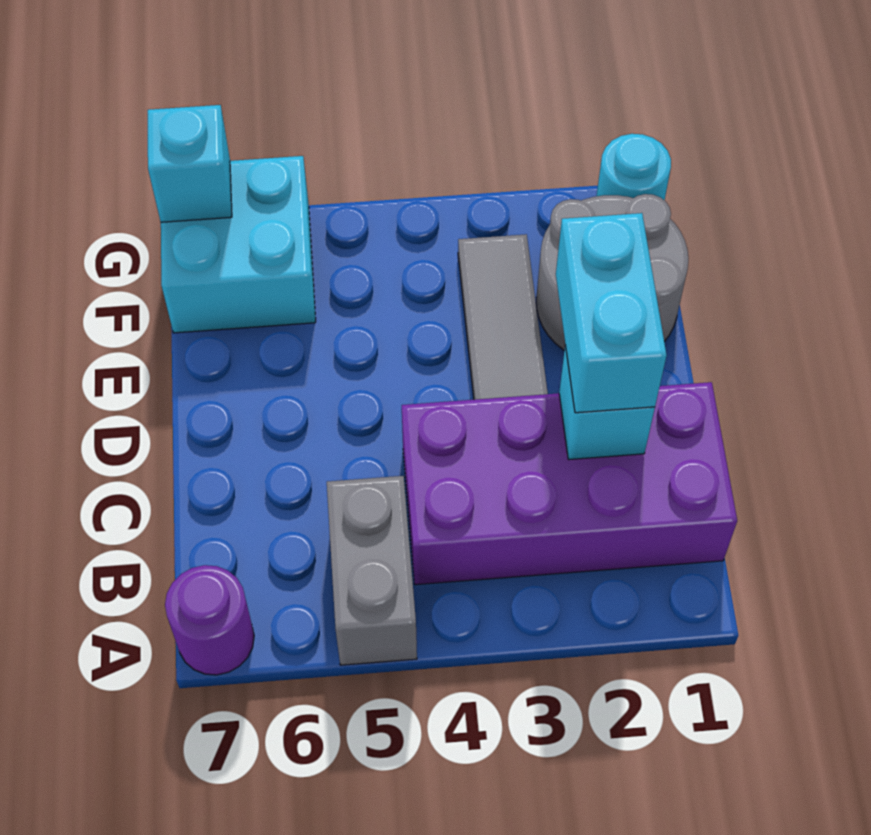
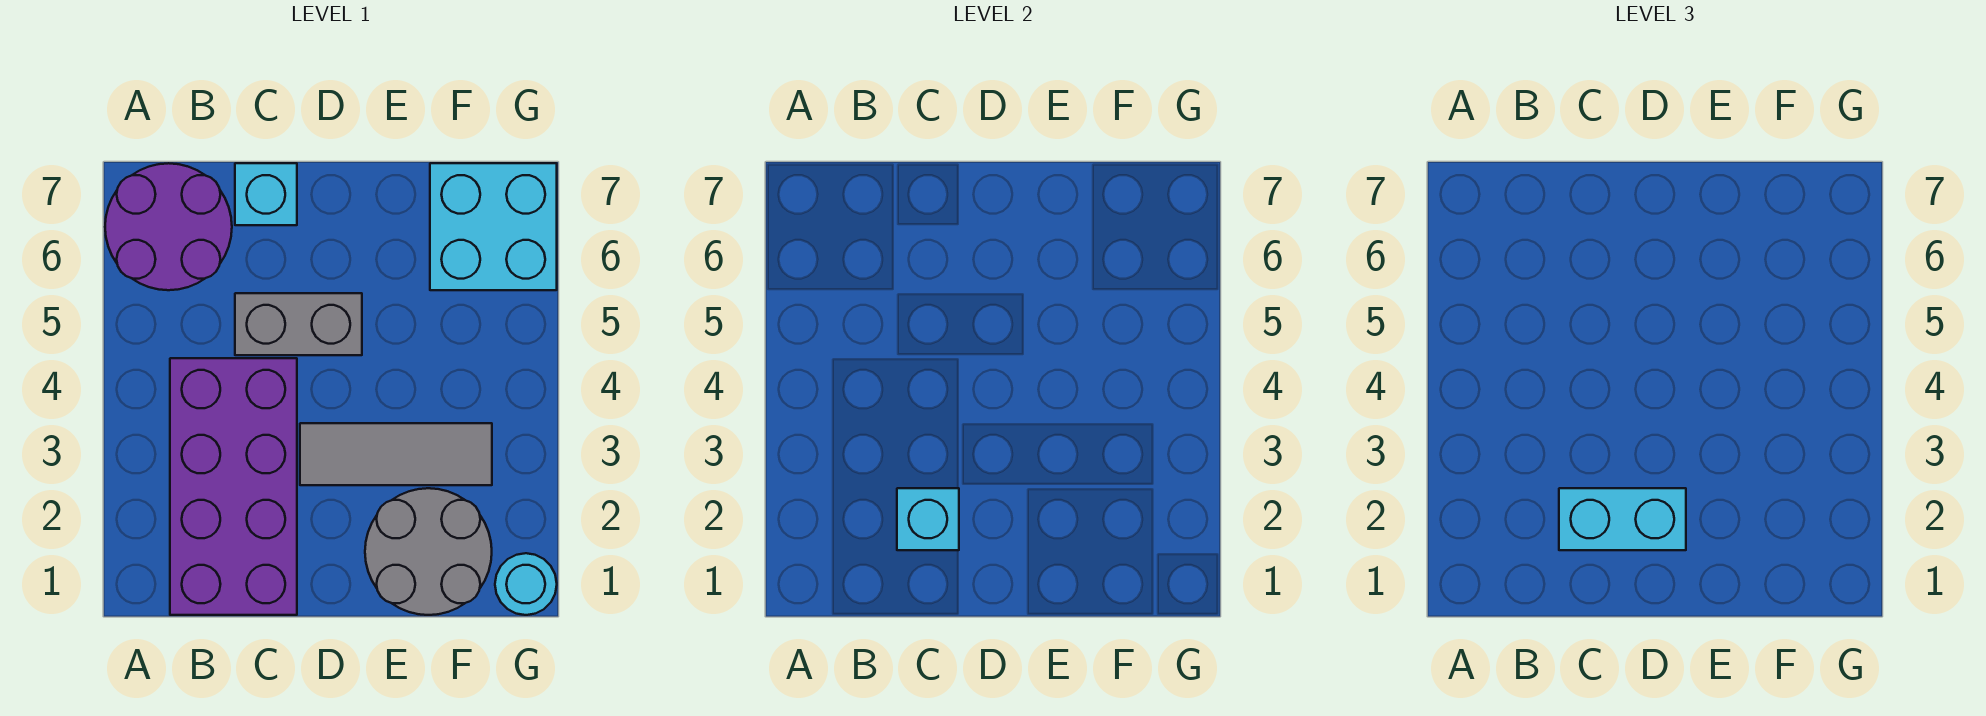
grey 1x2 brick [327,476,417,665] -> grey 1x2 brick moved to [235,293,362,355]
purple 1x1 round brick [165,565,254,675] -> purple 2x2 round brick [105,163,232,290]
cyan 1x1 brick [148,105,232,222] -> cyan 1x1 brick moved to [235,163,297,225]

